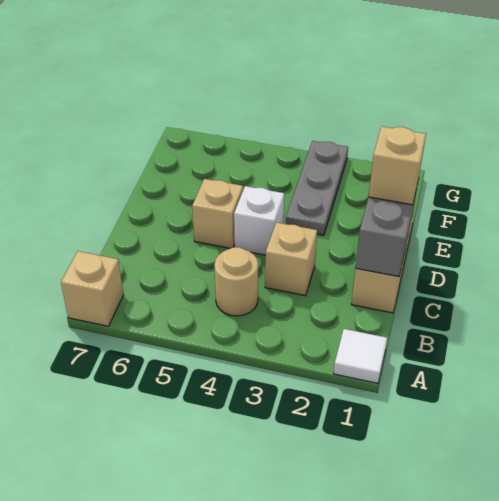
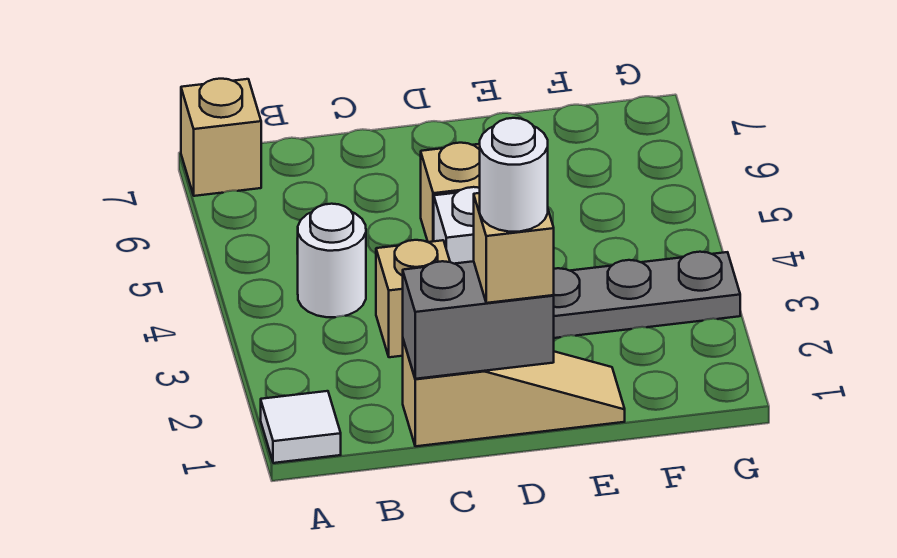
tan 1x1 round brick [214,247,258,316] -> white 1x1 round brick [298,204,366,317]
none -> white 1x1 round brick [480,118,548,232]

